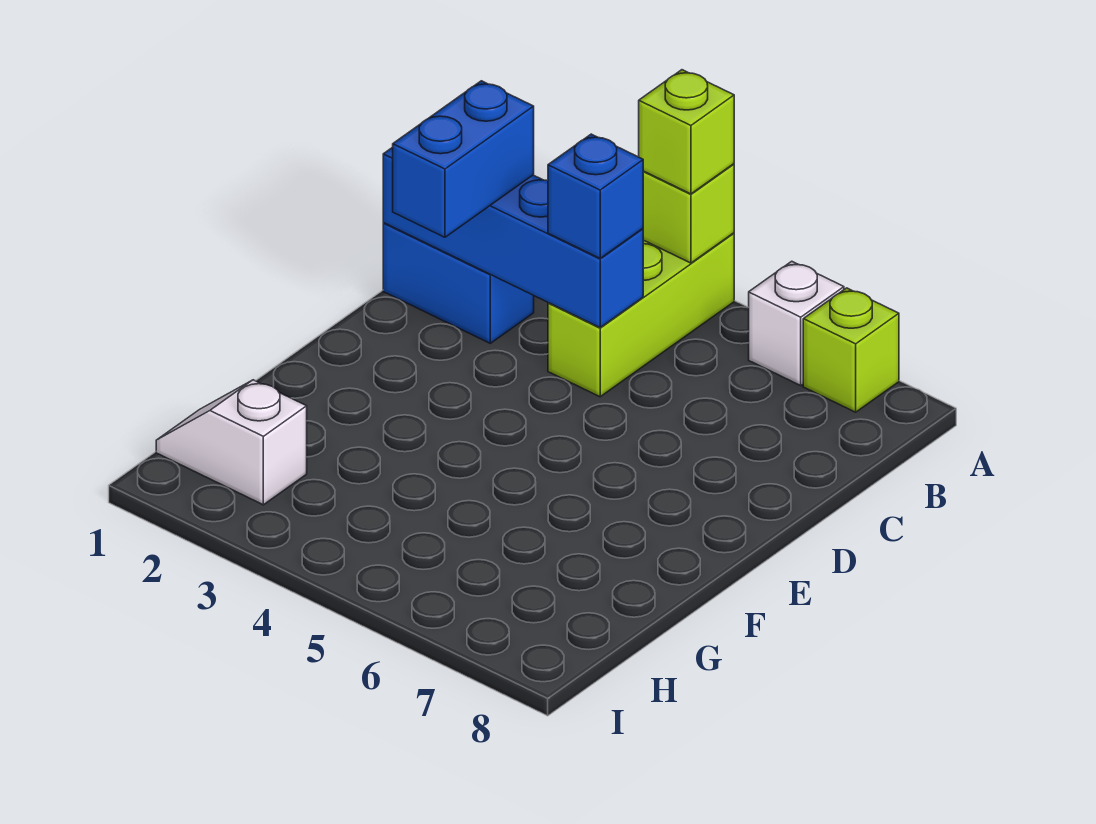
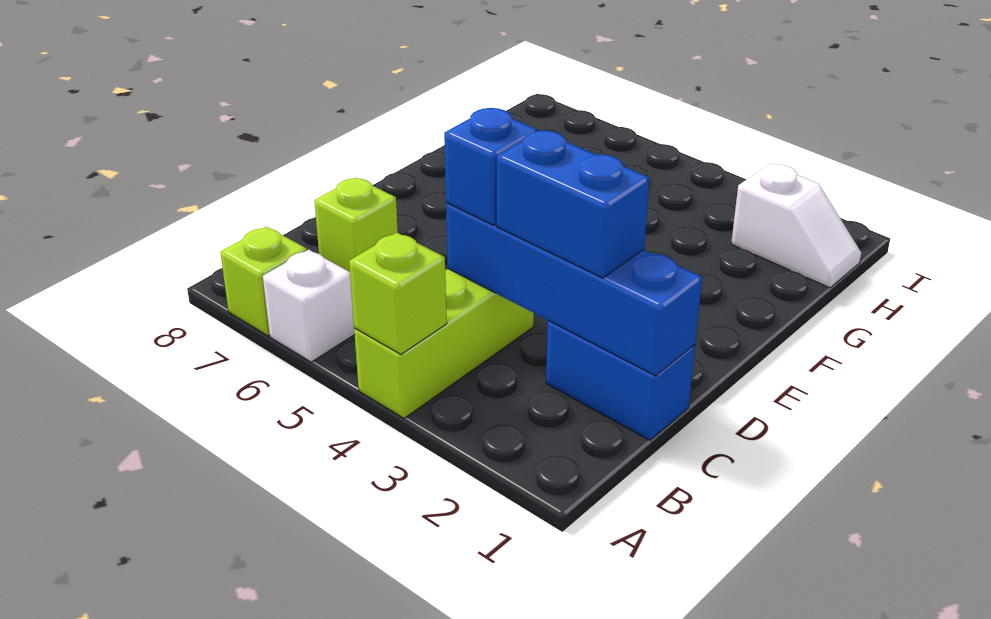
lime 1x1 brick [639,70,734,194] -> lime 1x1 brick moved to [314,177,398,272]
blue 1x2 brick [393,81,534,237] -> blue 1x2 brick turned to [497,130,649,278]

